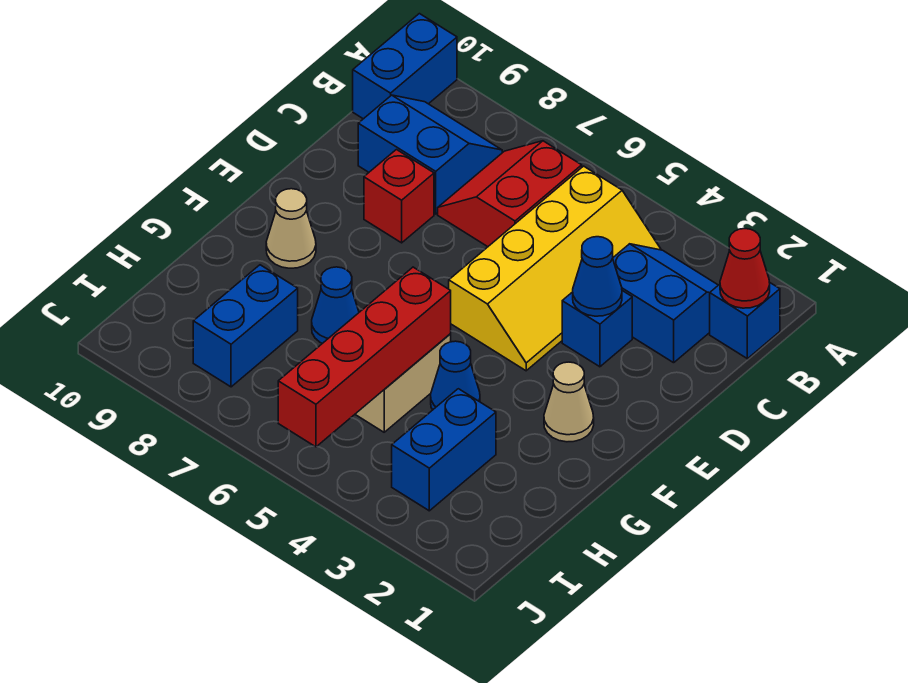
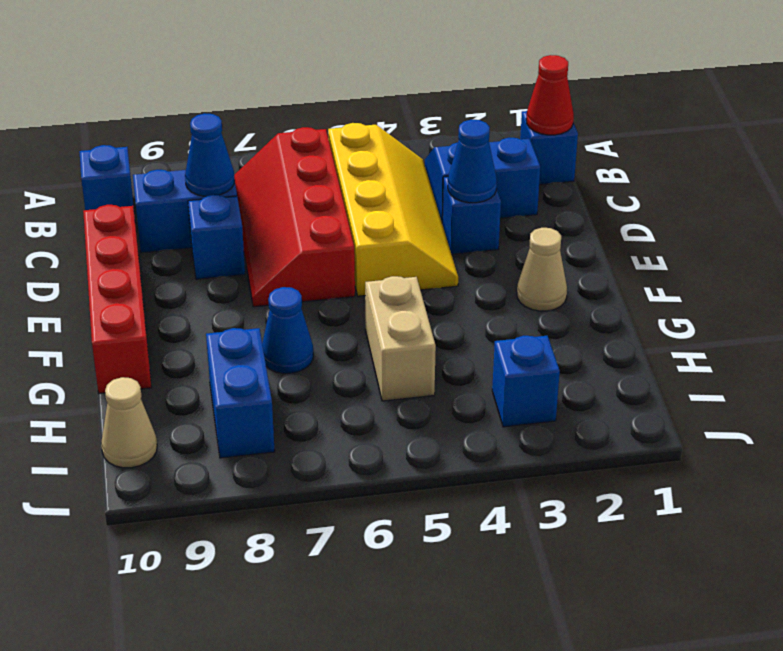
blue 1x2 brick [353,14,457,119] -> blue 1x1 brick [79,145,135,217]
red 2x2 slope [438,141,582,247] -> red 2x4 slope [234,127,355,307]
red 1x1 brick [364,150,434,243] -> blue 1x1 brick [188,195,245,279]
tan 1x1 cone [266,189,316,268] -> tan 1x1 cone moved to [101,377,157,468]
blue 1x1 cone [431,341,480,410] -> blue 1x1 cone moved to [185,113,235,196]
red 1x4 brick [278,267,451,447] -> red 1x4 brick moved to [83,205,152,393]
blue 1x2 brick [392,389,496,511] -> blue 1x1 brick [492,336,560,427]

